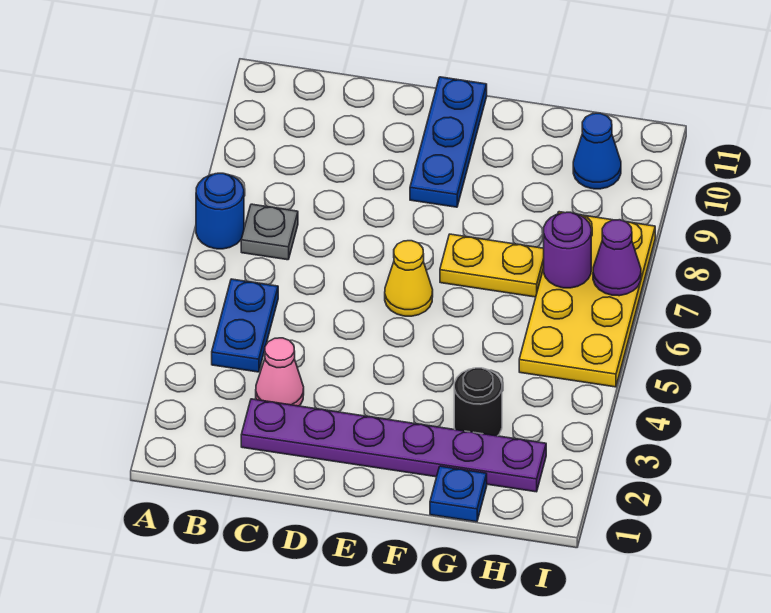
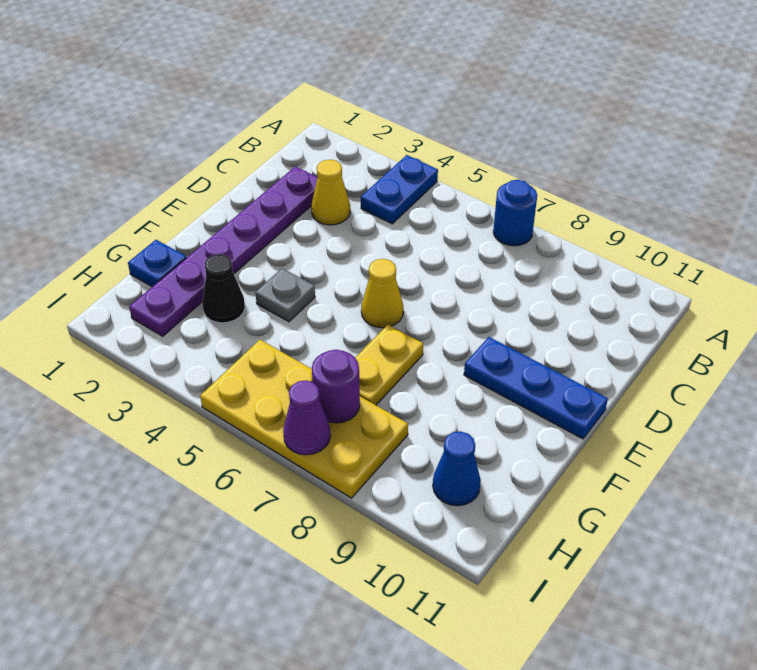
blue 1x2 plate [212,279,278,372] -> blue 1x2 plate turned to [361,155,438,224]
grey 1x1 plate [241,204,298,260] -> grey 1x1 plate moved to [255,268,315,322]
pink 1x1 cone [256,338,304,406] -> yellow 1x1 cone [311,160,350,225]
black 1x1 round brick [454,368,502,436] -> black 1x1 cone [202,254,245,323]

